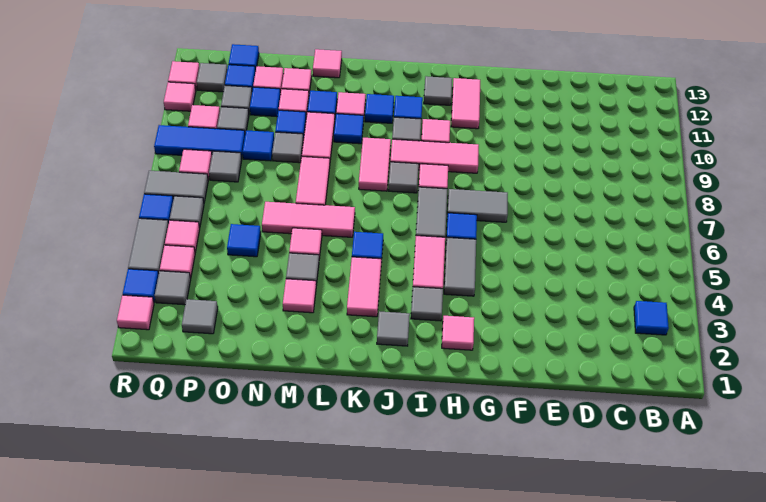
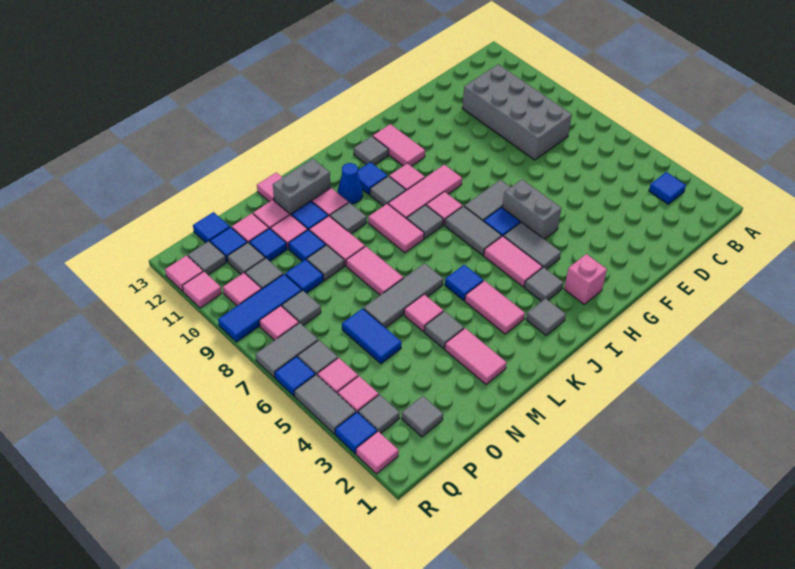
none -> grey 2x4 brick [462,64,572,160]
none -> grey 1x2 brick [502,179,561,239]
pink 1x1 tile [442,316,474,350] -> pink 1x1 brick [564,254,607,304]
blue 1x1 tile [365,94,394,123] -> blue 1x1 cone [338,163,363,204]
pink 1x3 tile [262,202,355,237] -> grey 1x3 tile [364,263,443,328]
blue 1x1 tile [334,114,364,144] -> grey 1x1 tile [330,203,367,234]
none -> grey 1x2 brick [273,159,330,215]
pink 1x1 tile [283,279,316,313] -> pink 1x2 tile [445,328,507,384]
blue 1x1 tile [227,224,261,257] -> blue 1x2 tile [342,308,402,364]

